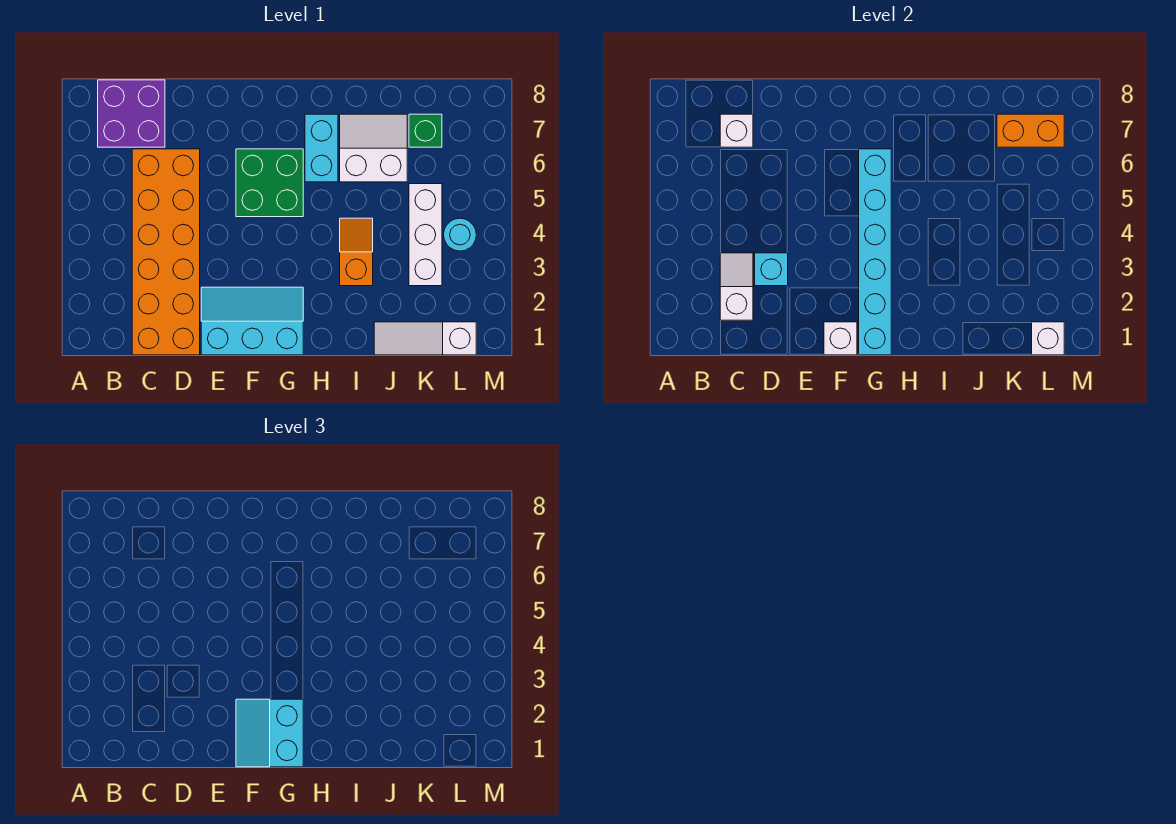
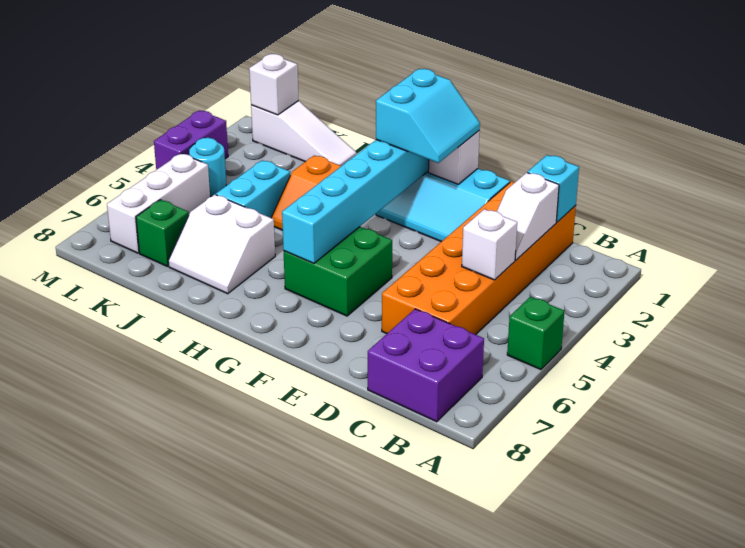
none -> green 1x1 brick [507,297,564,370]
white 1x1 brick [720,114,753,147] -> white 1x1 brick moved to [462,209,517,280]
cyan 1x1 brick [755,253,788,286] -> cyan 1x1 brick moved to [528,155,579,222]
cyan 1x2 brick [305,114,338,182] -> cyan 1x2 brick moved to [216,160,290,218]
white 1x3 brick [409,184,442,286] -> white 1x3 brick moved to [107,153,210,253]
orange 1x2 brick [997,114,1064,147] -> none
none -> purple 1x2 brick [154,110,228,170]

